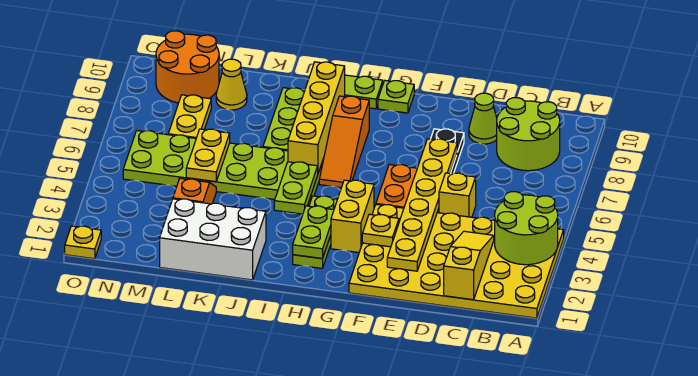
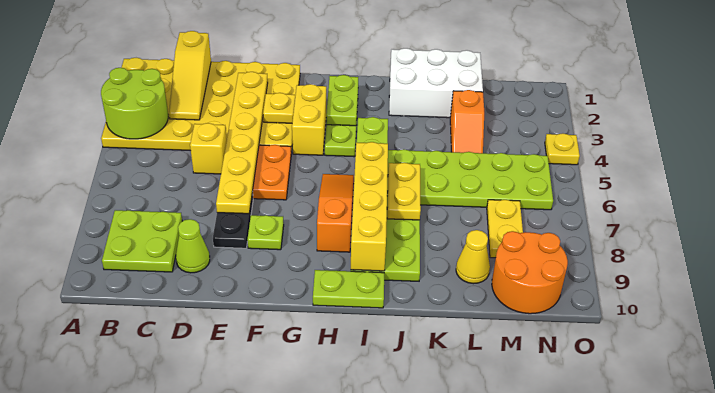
lime 2x2 round brick [497,98,560,171] -> lime 2x2 plate [102,210,182,272]
lime 1x1 plate [378,81,414,113] -> lime 1x1 plate moved to [247,215,284,250]
yellow 1x2 plate [186,129,230,182] -> yellow 1x2 plate moved to [387,163,421,220]
yellow 1x1 plate [65,226,101,259] -> yellow 1x1 plate moved to [545,133,580,165]

